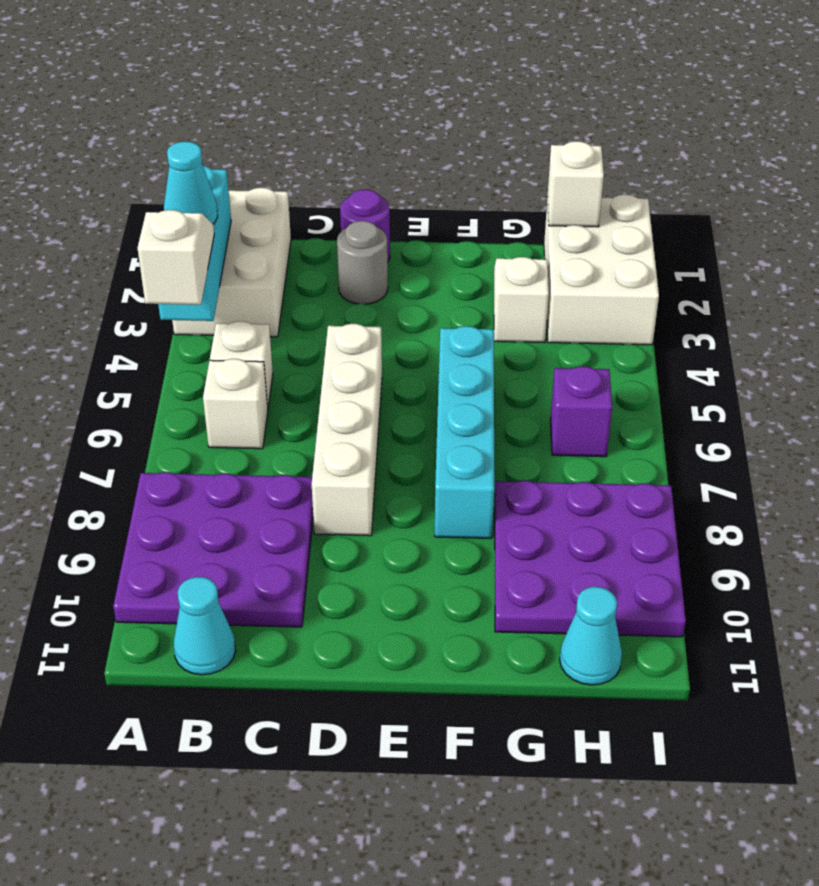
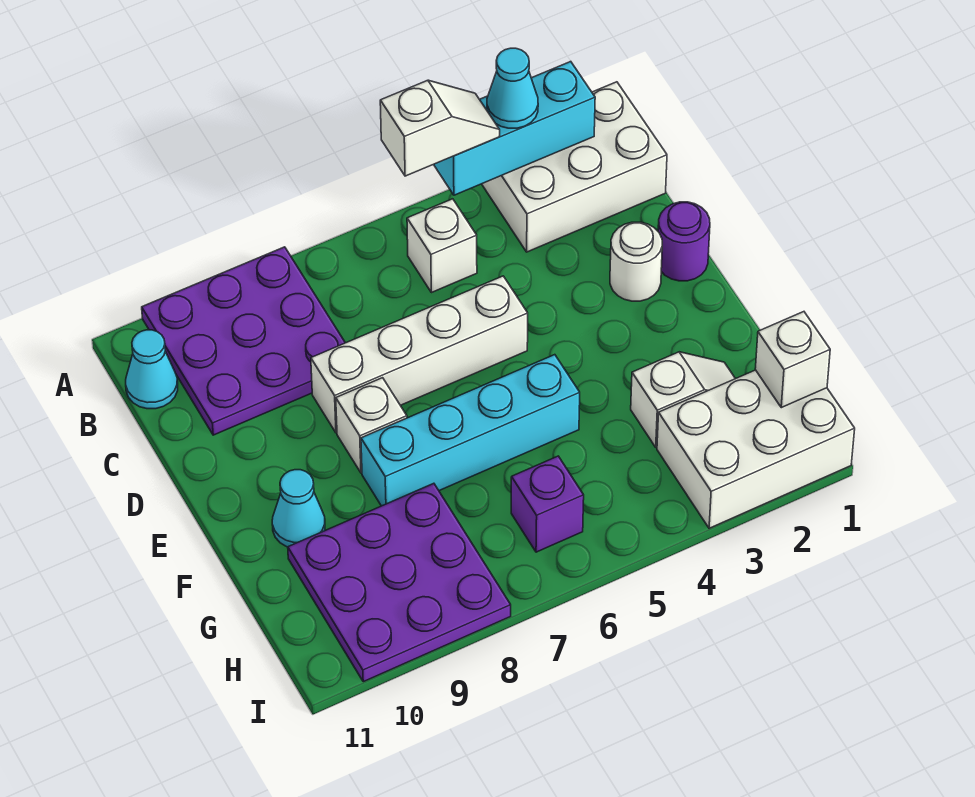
white 1x1 brick [203,359,268,449] -> white 1x1 brick moved to [336,378,407,473]
grey 1x1 round brick [337,221,388,304] -> white 1x1 round brick [610,222,662,301]
cyan 1x1 cone [560,587,622,685] -> cyan 1x1 cone moved to [272,470,325,547]

